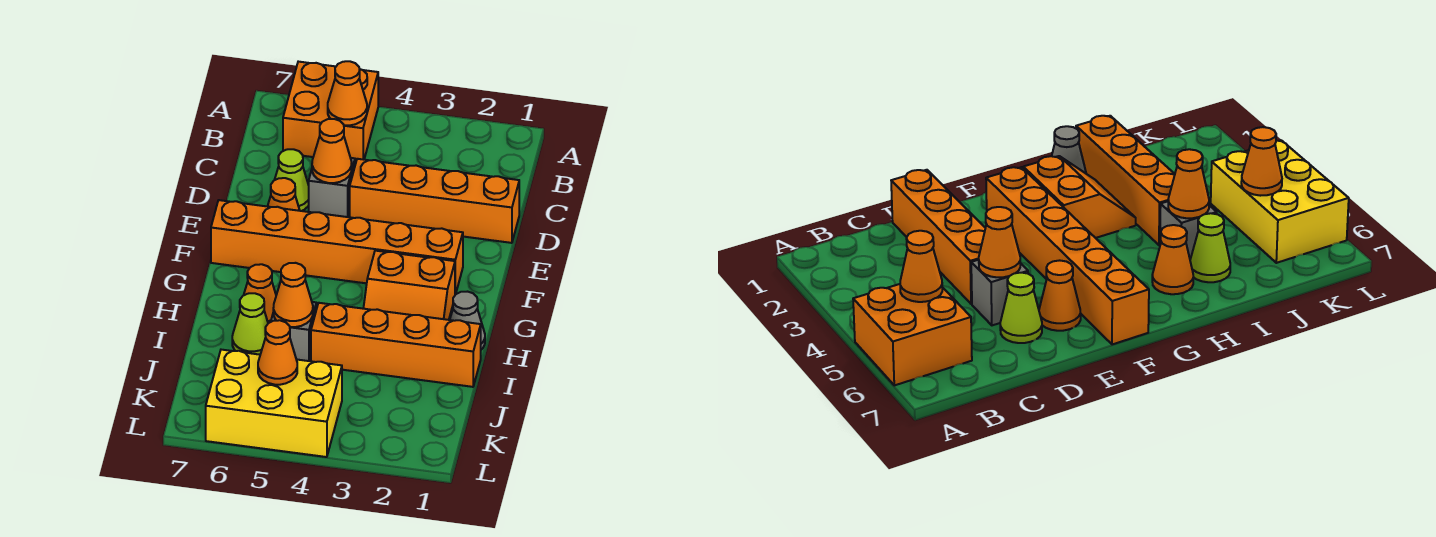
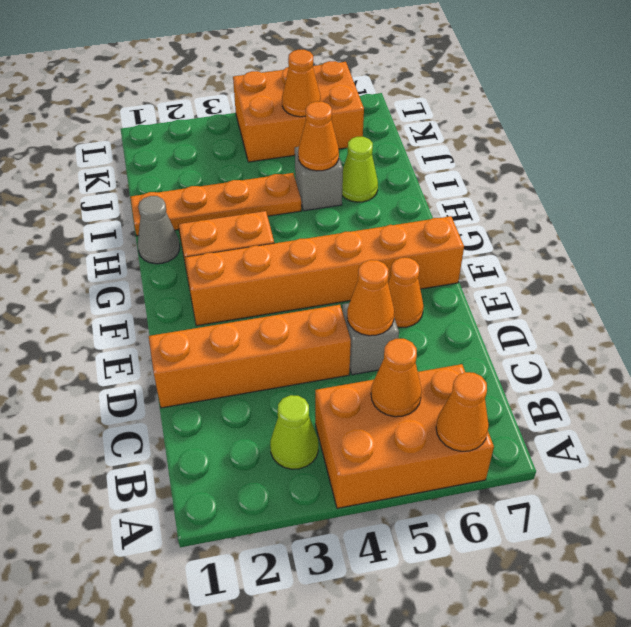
orange 2x2 brick [283,62,378,163] -> orange 2x3 brick [315,364,494,508]
lime 1x1 cone [275,149,309,211] -> lime 1x1 cone moved to [270,395,318,469]
orange 1x1 cone [244,264,276,323] -> orange 1x1 cone moved to [436,372,489,451]
orange 1x4 brick [311,303,481,387] -> orange 1x4 plate [130,173,301,236]
yellow 2x3 brick [206,350,342,457] -> orange 2x3 brick [233,61,364,162]

